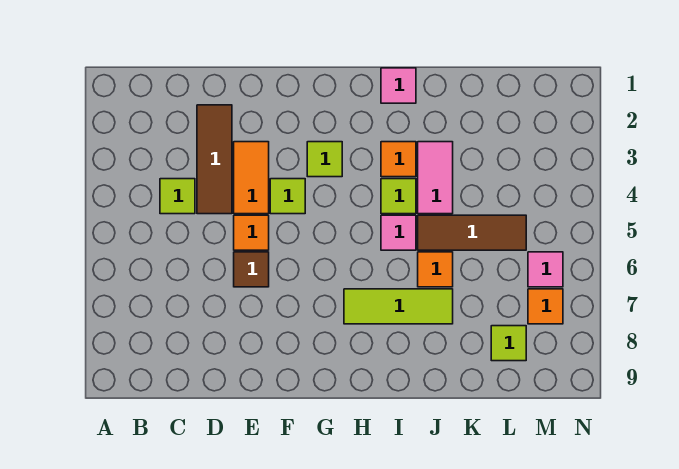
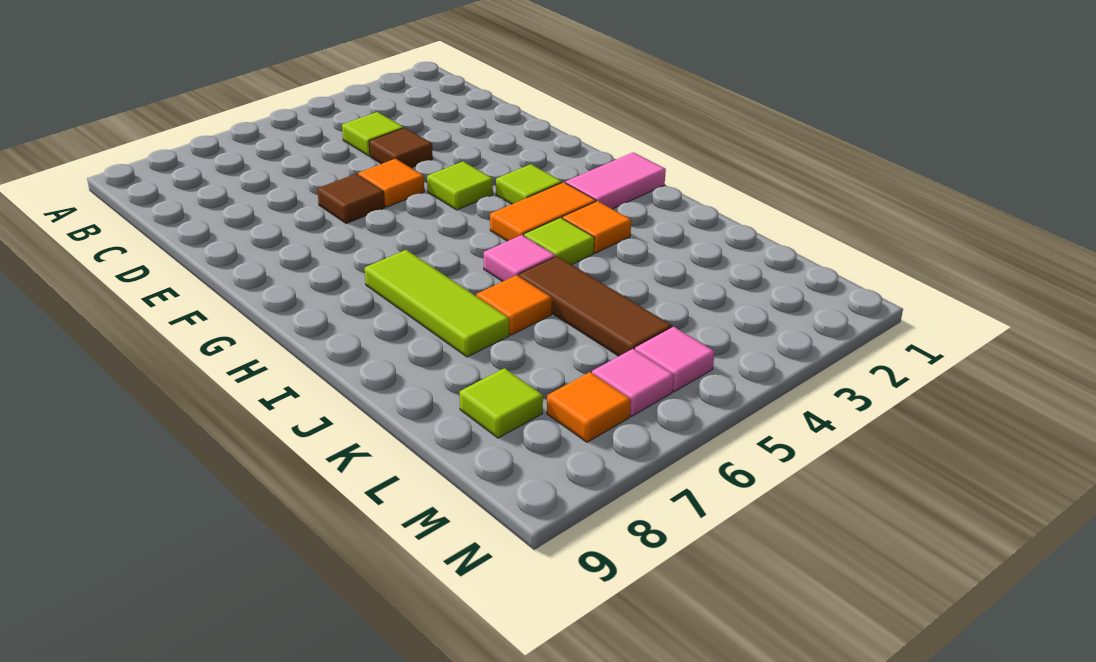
brown 1x3 tile [197,105,232,214] -> brown 1x1 tile [369,128,433,168]
orange 1x2 tile [234,142,269,214] -> orange 1x2 tile moved to [490,182,596,241]
pink 1x1 tile [381,68,416,103] -> pink 1x1 tile moved to [635,327,715,392]
pink 1x2 tile [418,142,453,214] -> pink 1x2 tile moved to [565,152,666,209]

